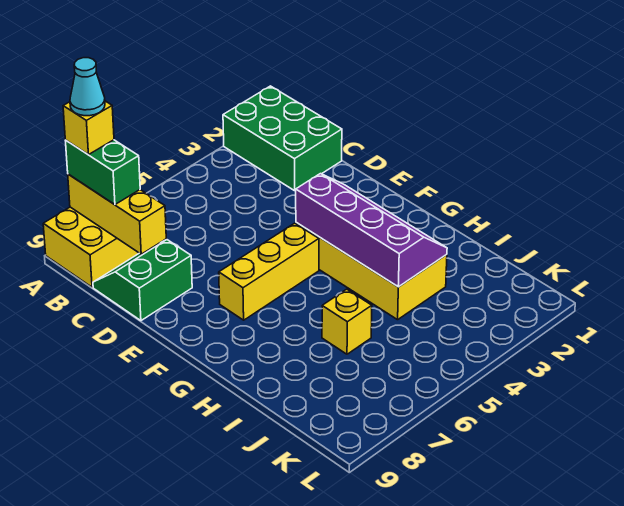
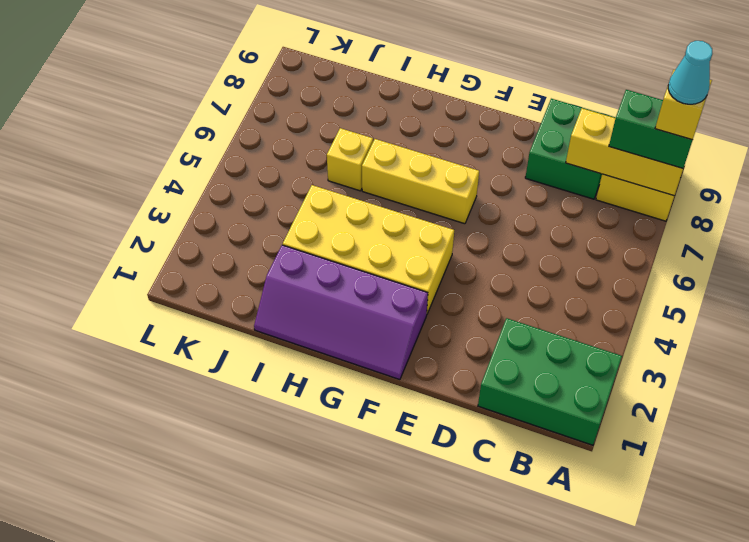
green 2x2 slope [93,240,192,321] -> green 2x2 brick [525,99,616,199]
purple 2x4 slope [296,174,447,287] -> purple 2x4 slope moved to [254,245,428,380]
yellow 1x3 brick [219,223,319,320] -> yellow 1x3 brick turned to [362,139,479,224]

